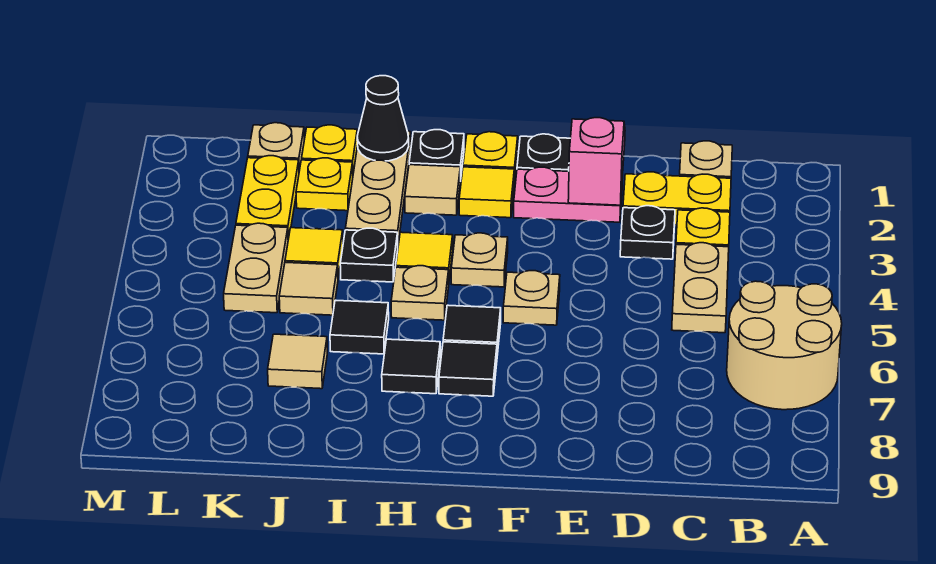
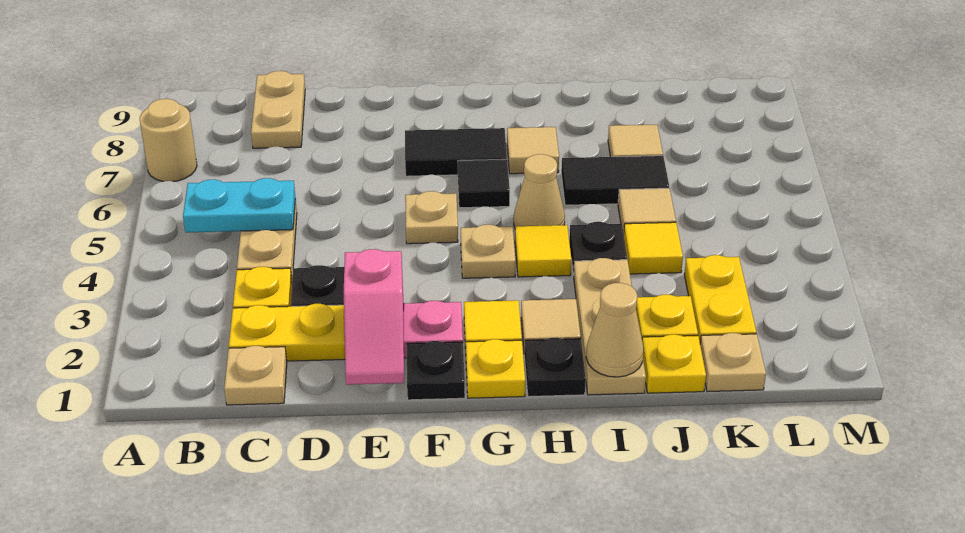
tan 2x2 round brick [727,281,842,410] -> tan 1x1 round brick [140,99,197,182]
none -> cyan 1x2 plate [183,178,295,232]
black 1x1 tile [439,342,497,396] -> black 1x2 tile [405,128,507,176]
tan 1x1 plate [391,266,449,320] -> tan 1x1 cone [514,154,565,227]
black 1x1 tile [382,339,440,394] -> tan 1x1 tile [507,127,559,174]
black 1x1 cone [357,76,409,161] -> tan 1x1 cone [586,283,644,377]
black 1x1 tile [330,300,389,354] -> black 1x2 tile [561,156,669,205]
tan 1x2 plate [224,223,288,313] -> tan 1x2 plate moved to [251,71,305,148]

